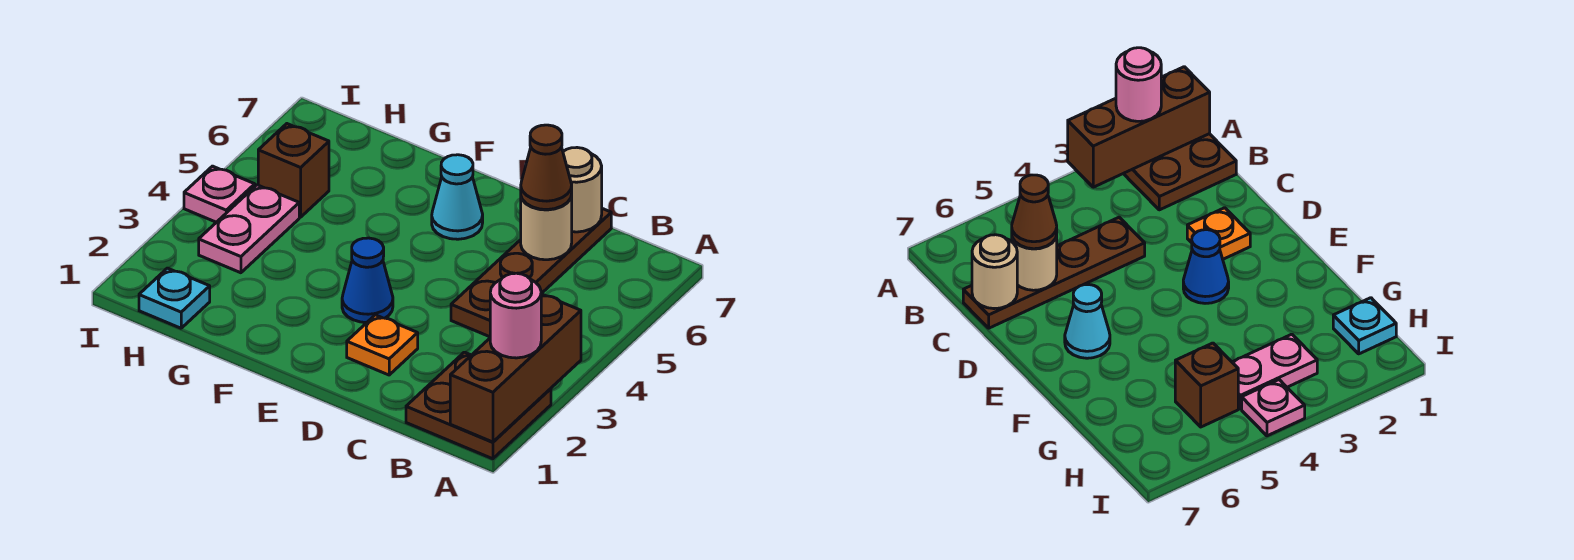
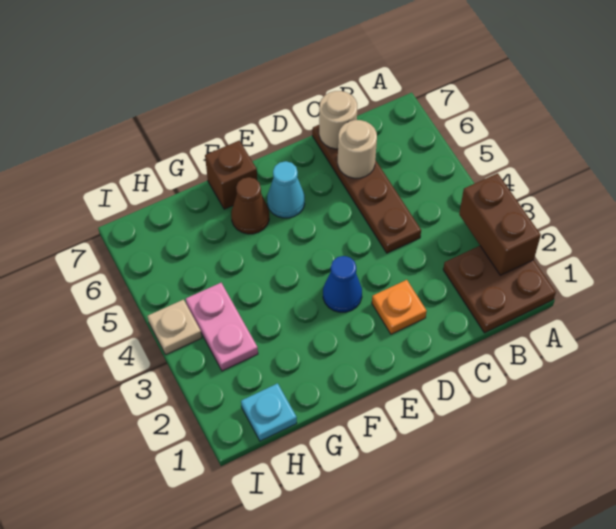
brown 1x3 brick [450,294,581,442] -> brown 1x2 brick [459,173,541,275]
pink 1x1 round brick [490,273,541,358] -> none
brown 1x1 cone [521,125,572,210] -> brown 1x1 cone moved to [231,177,269,234]
brown 1x1 brick [258,124,329,217] -> brown 1x1 brick moved to [205,140,257,209]
pink 1x1 plate [184,166,255,222] -> tan 1x1 plate [148,300,202,354]

